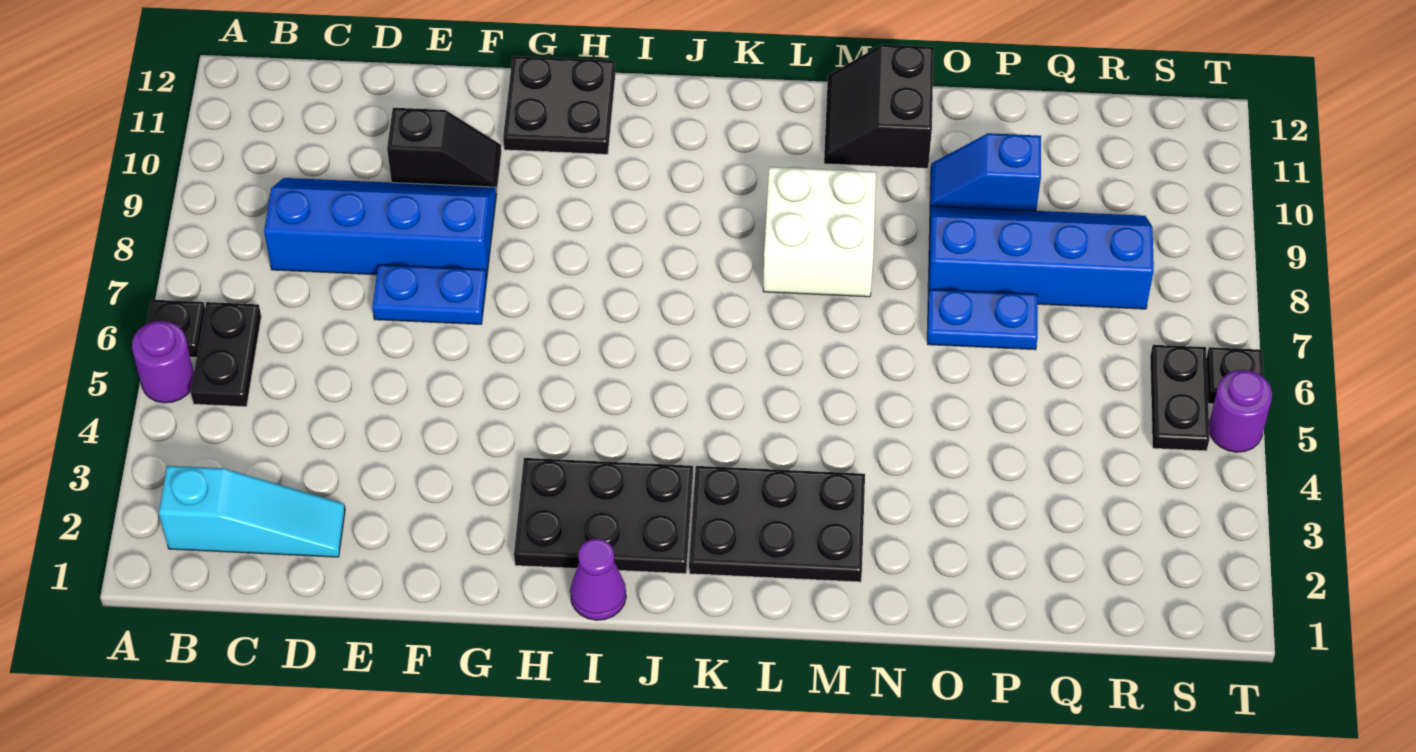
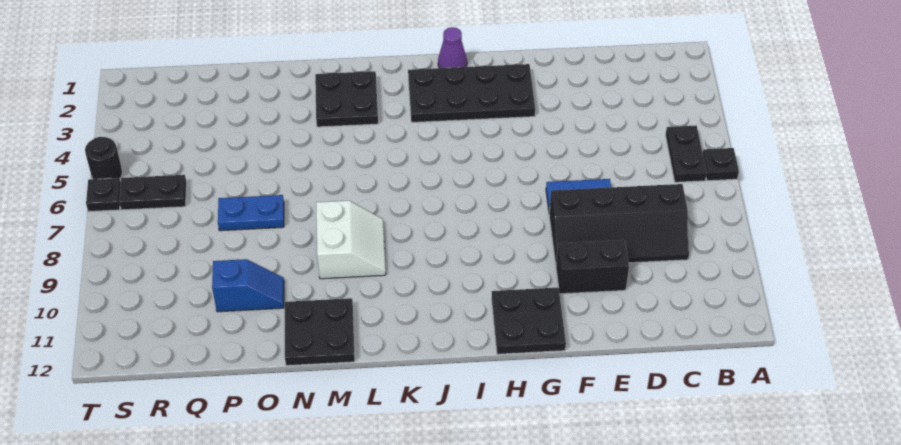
purple 1x1 round brick [132,321,194,403] -> none
cyan 1x3 slope [159,466,345,557] -> none
blue 2x4 slope [264,178,497,279] -> black 2x4 slope [549,184,689,263]
black 1x2 slope [387,108,501,192] -> black 1x2 brick [556,240,629,294]
black 2x3 plate [514,458,693,574] -> black 2x4 plate [408,64,535,122]
black 2x3 plate [689,466,865,582] -> black 2x2 plate [315,71,378,127]
white 2x2 brick [763,167,876,297] -> white 2x2 slope [316,201,386,279]
black 2x2 slope [824,45,934,168] -> black 2x2 plate [285,298,355,366]
blue 2x4 slope [928,206,1154,309] -> none
black 1x2 plate [1150,345,1210,451] -> black 1x2 plate turned to [119,175,187,210]
purple 1x1 round brick [1209,370,1272,452] -> black 1x1 round brick [85,137,122,179]

